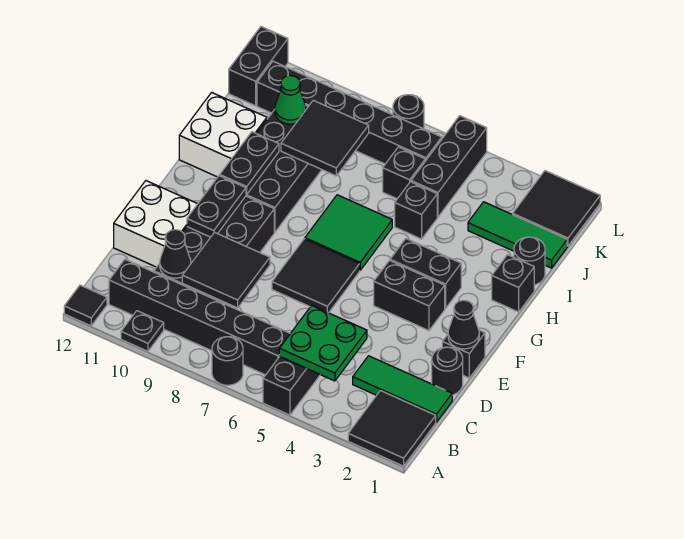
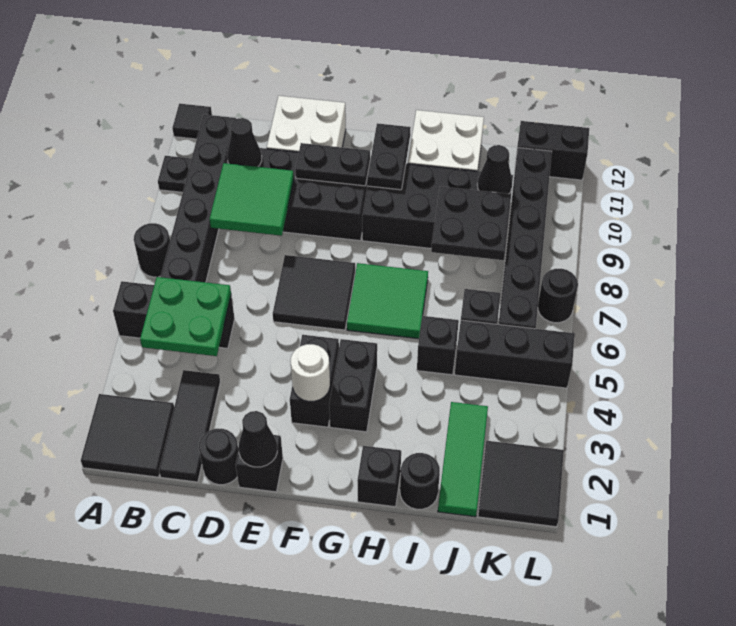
green 1x3 tile [353,356,452,422] -> black 1x3 tile [159,370,220,482]
black 2x2 tile [182,232,270,308] -> green 2x2 tile [210,163,294,236]
none -> white 1x1 round brick [291,344,330,402]
black 1x2 plate [220,132,279,195] -> black 1x2 plate turned to [367,123,411,190]
black 2x2 tile [281,100,369,176] -> black 2x2 plate [431,187,511,260]
green 1x1 cone [275,76,306,124] -> black 1x1 cone [477,145,512,194]

